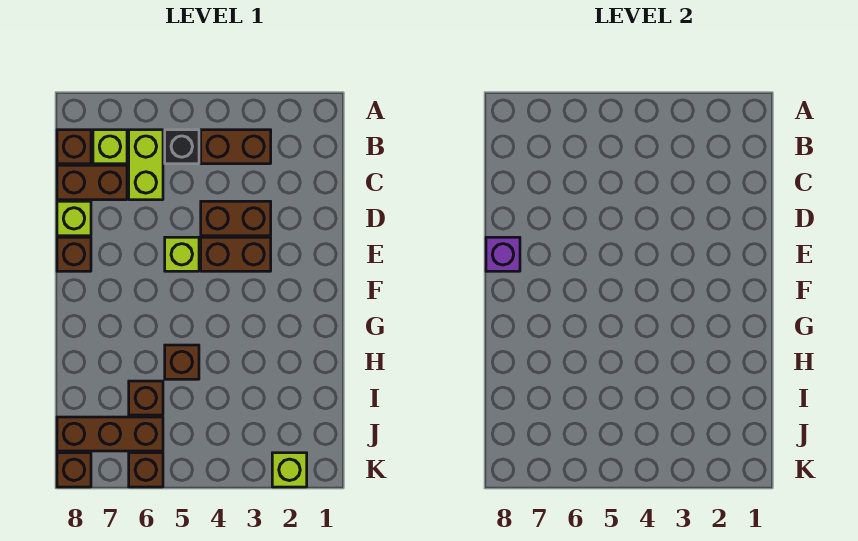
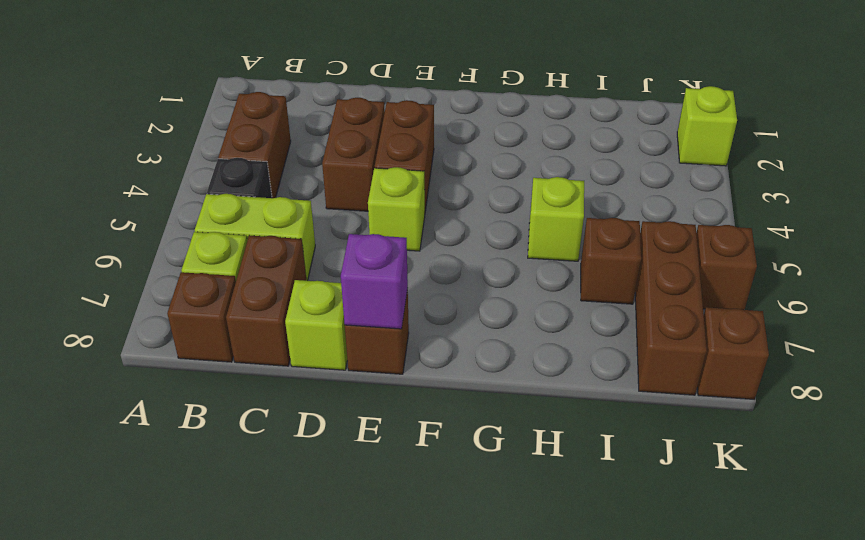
brown 1x1 brick [165,345,199,379] -> lime 1x1 brick [528,177,584,261]

